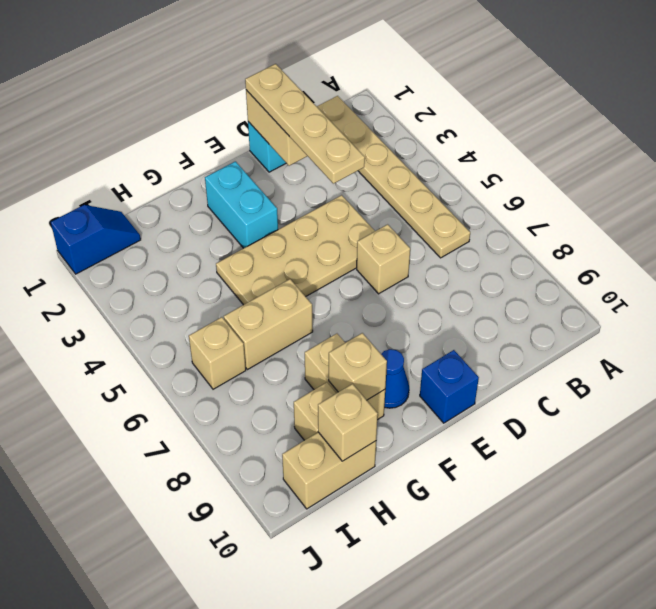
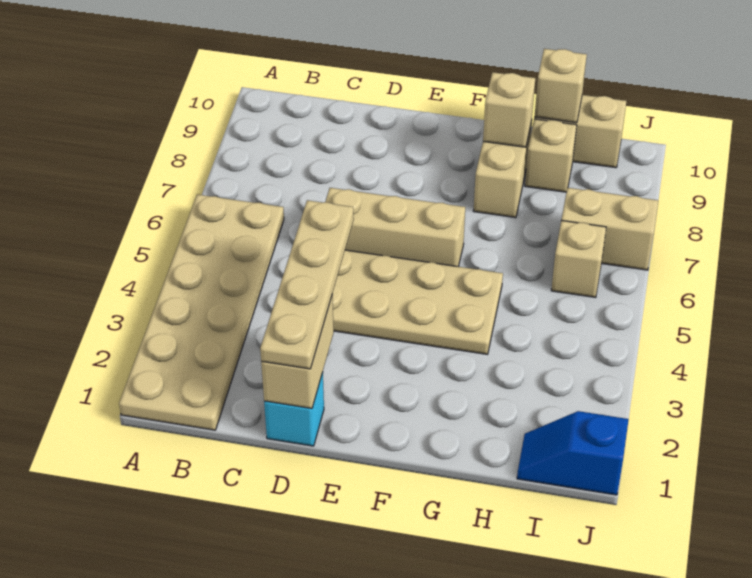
tan 1x6 plate [317,96,470,258] -> tan 2x6 plate [119,194,284,430]
tan 1x1 brick [357,224,410,294] -> tan 1x3 brick [325,188,465,267]
blue 1x1 brick [420,350,479,423] -> none
cyan 1x2 brick [205,161,278,248] -> none
blue 1x1 cone [381,349,409,408] -> none
tan 1x2 brick [224,279,313,370] -> tan 1x2 brick moved to [562,188,658,270]

